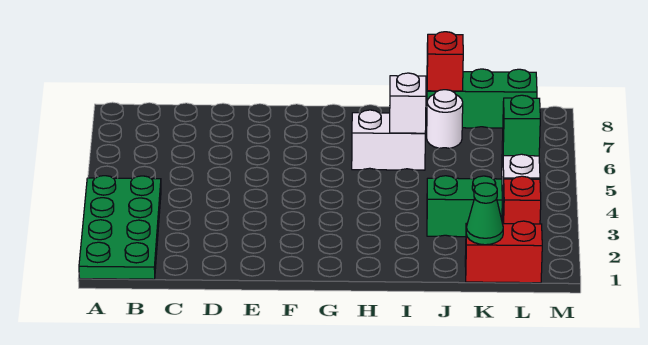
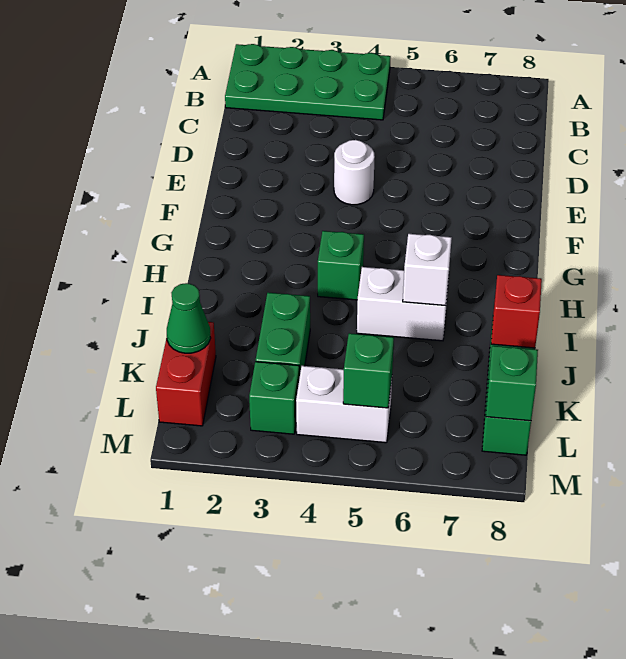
none -> green 1x1 brick [318,231,364,300]
white 1x2 brick [352,110,425,170] -> white 1x2 brick turned to [357,267,449,341]
white 1x1 round brick [427,90,463,148] -> white 1x1 round brick moved to [334,140,375,205]
red 1x1 brick [503,176,541,224] -> green 1x1 brick [249,362,299,434]
none -> green 1x1 brick [486,346,538,421]

